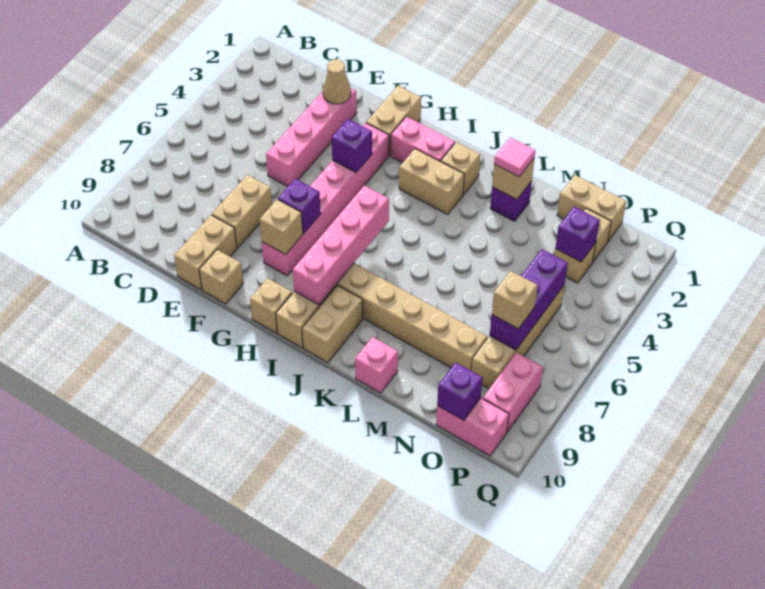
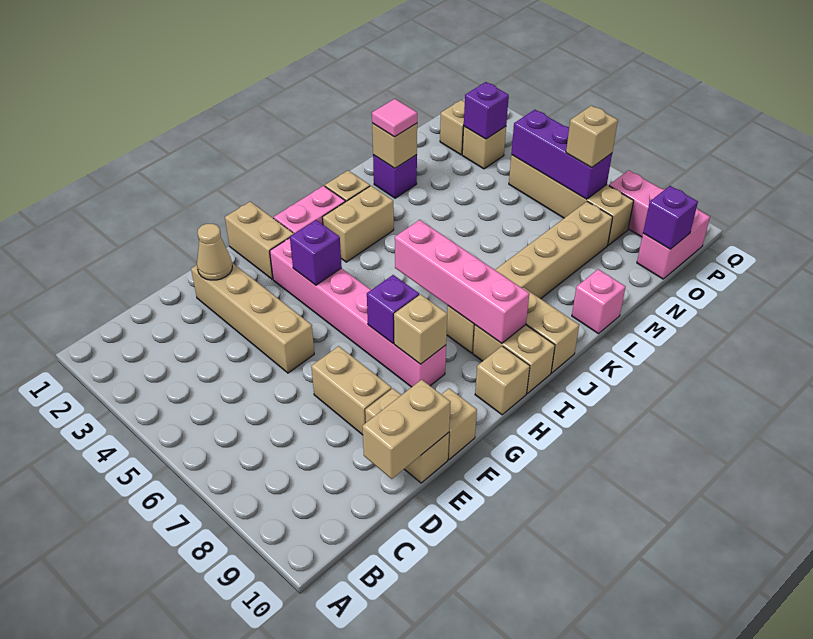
pink 1x4 brick [266,88,357,186] -> tan 1x4 brick [191,263,314,373]
tan 1x2 brick [557,175,626,241] -> tan 1x2 brick moved to [362,380,450,479]

